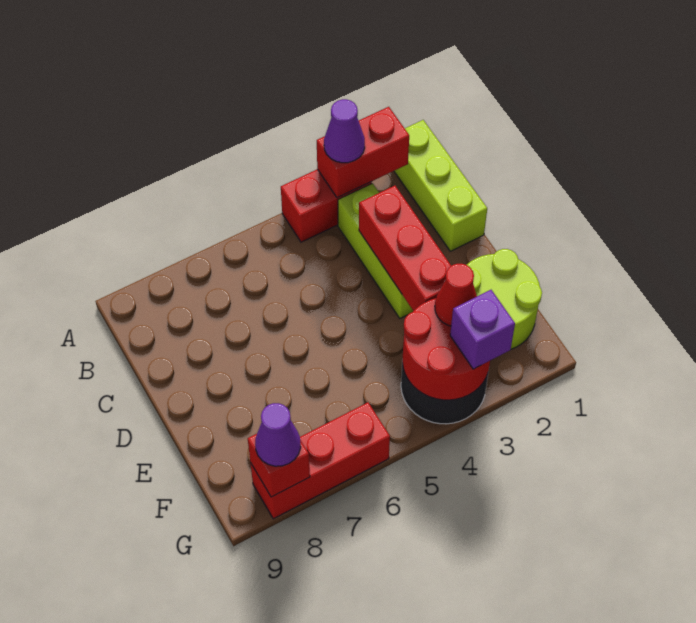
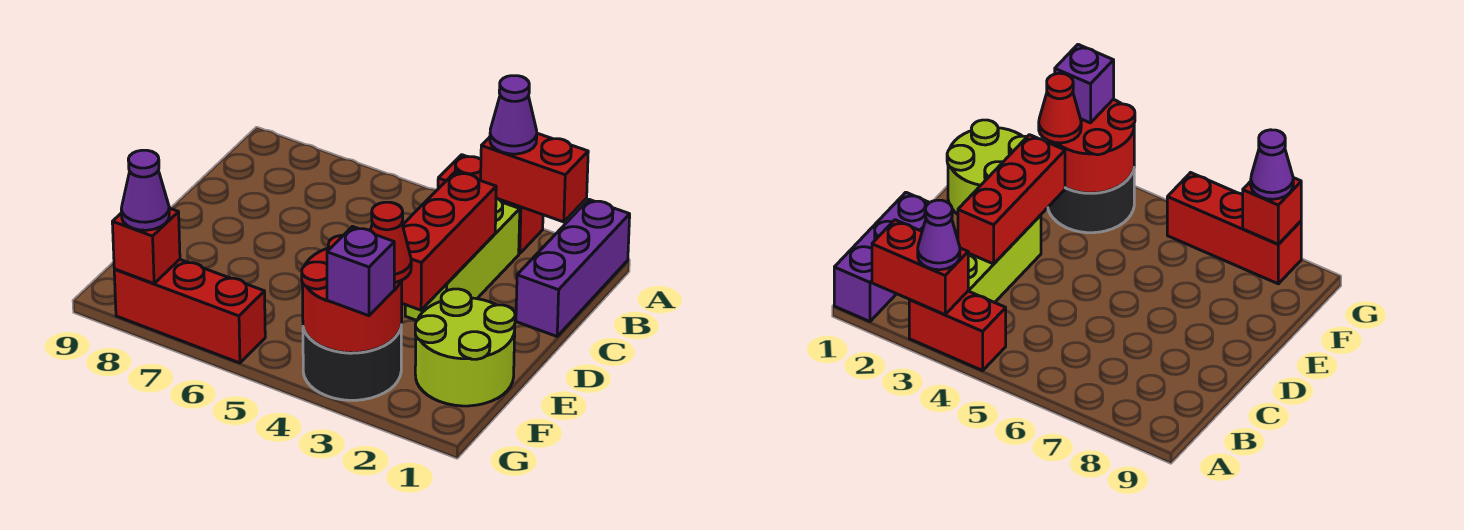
lime 1x3 brick [394,120,487,251] -> purple 1x3 brick [516,200,630,336]

